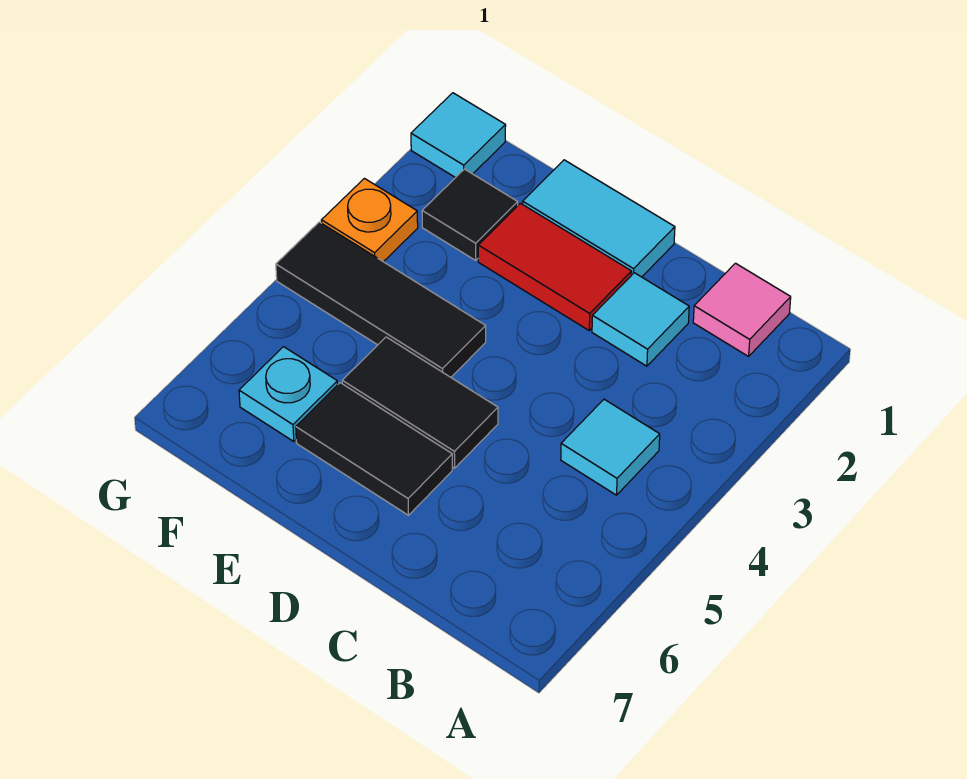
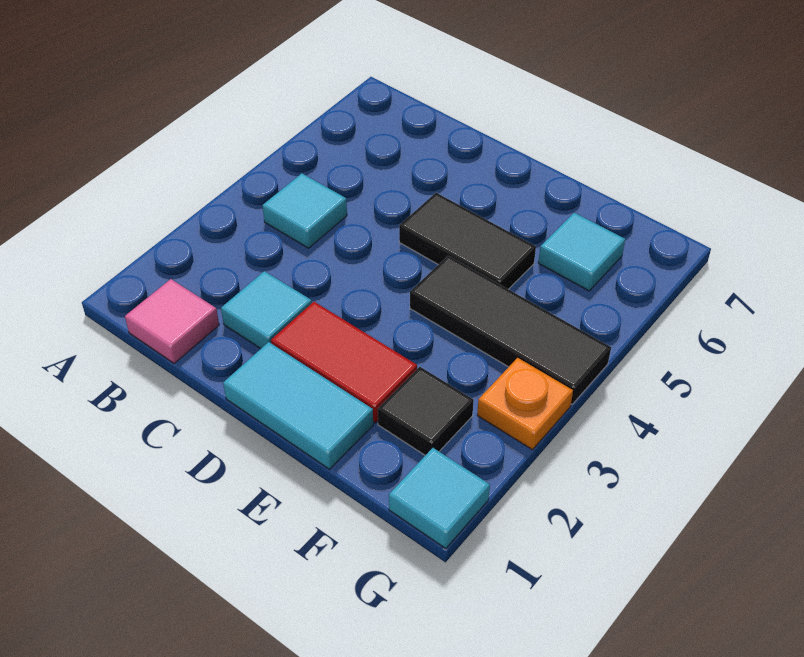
black 1x2 tile [296,383,452,515] -> none
cyan 1x1 plate [239,347,337,442] -> cyan 1x1 tile [538,213,625,291]

